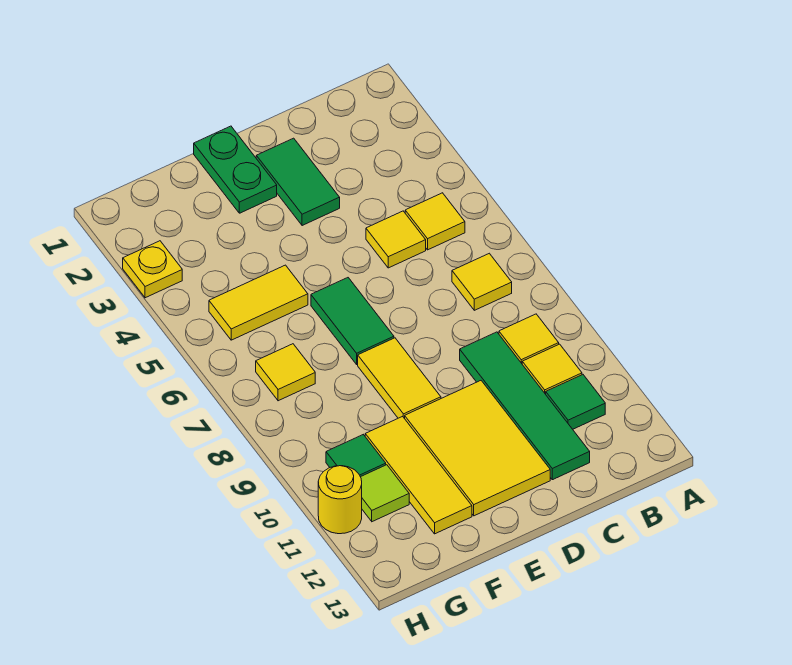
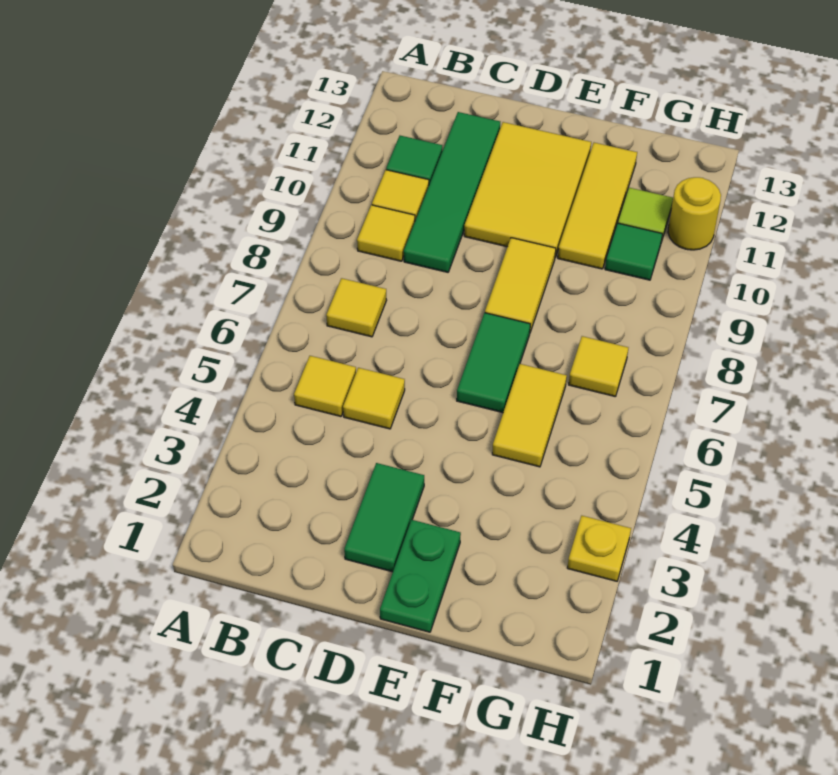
yellow 1x2 tile [209,265,308,340] -> yellow 1x2 tile turned to [492,364,567,467]

